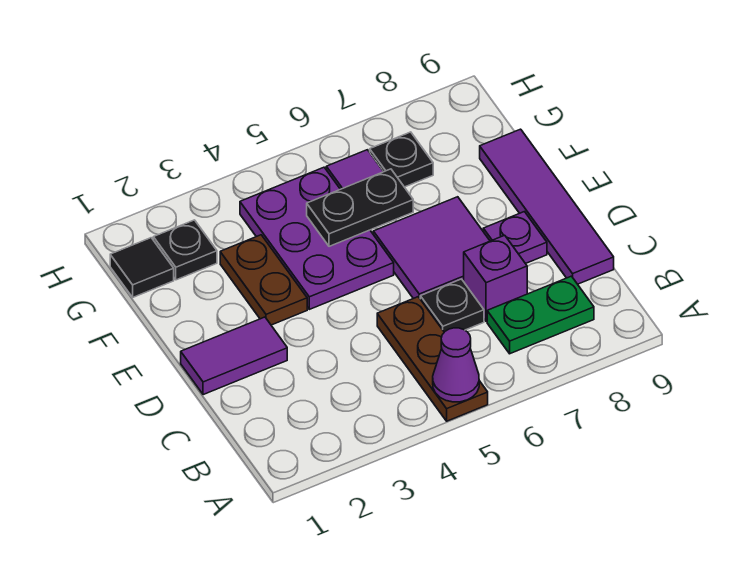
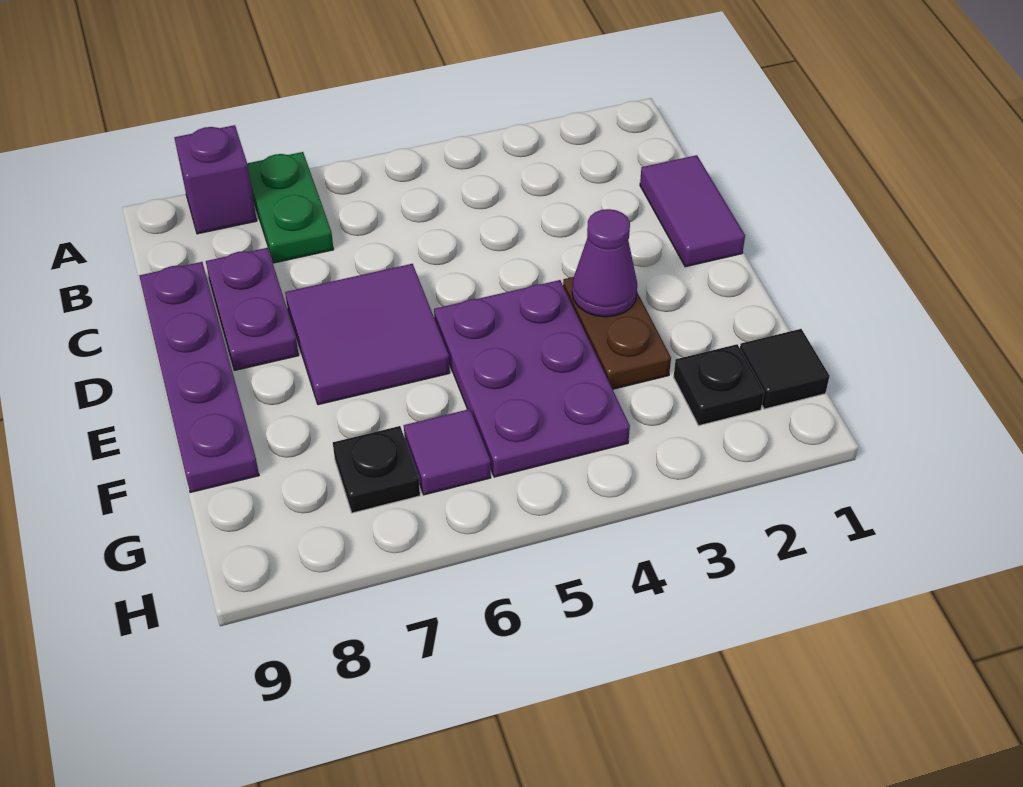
brown 1x3 plate [377,297,488,421] -> none
purple 1x1 cone [433,328,479,402] -> purple 1x1 cone moved to [572,209,637,317]
green 1x2 plate [487,276,594,354] -> green 1x2 plate turned to [247,152,334,263]
black 1x1 plate [420,279,484,332] -> none
purple 1x1 brick [464,235,527,321] -> purple 1x1 brick moved to [174,125,257,234]
purple 1x4 tile [480,129,614,284] -> purple 1x4 plate [139,262,259,493]
purple 1x2 tile [181,317,287,395] -> purple 1x2 tile turned to [640,155,745,267]
purple 1x1 plate [483,212,547,264] -> purple 1x2 plate [206,248,299,370]
black 1x2 plate [307,169,413,246] -> none

